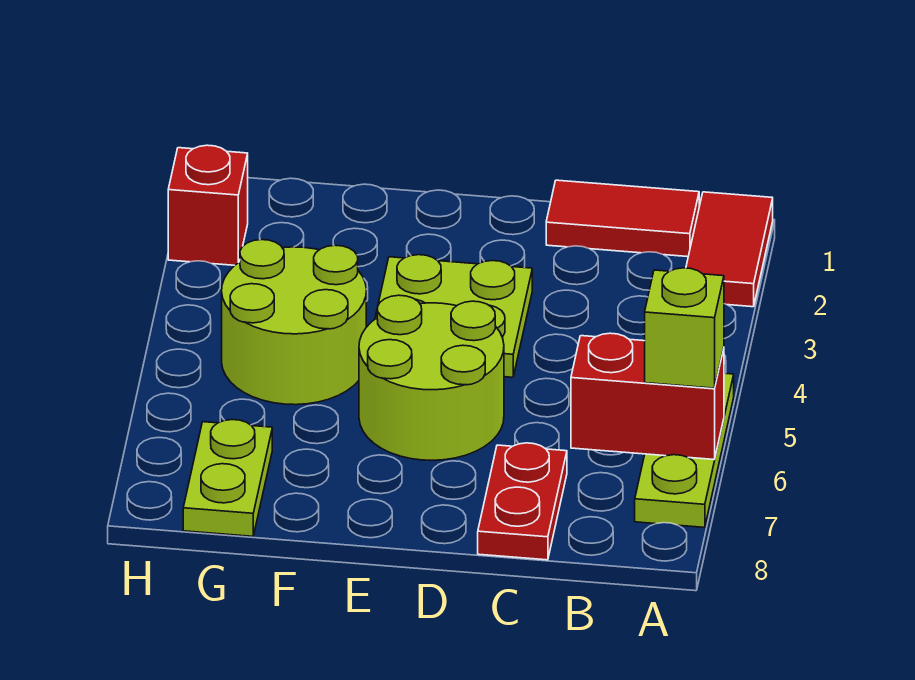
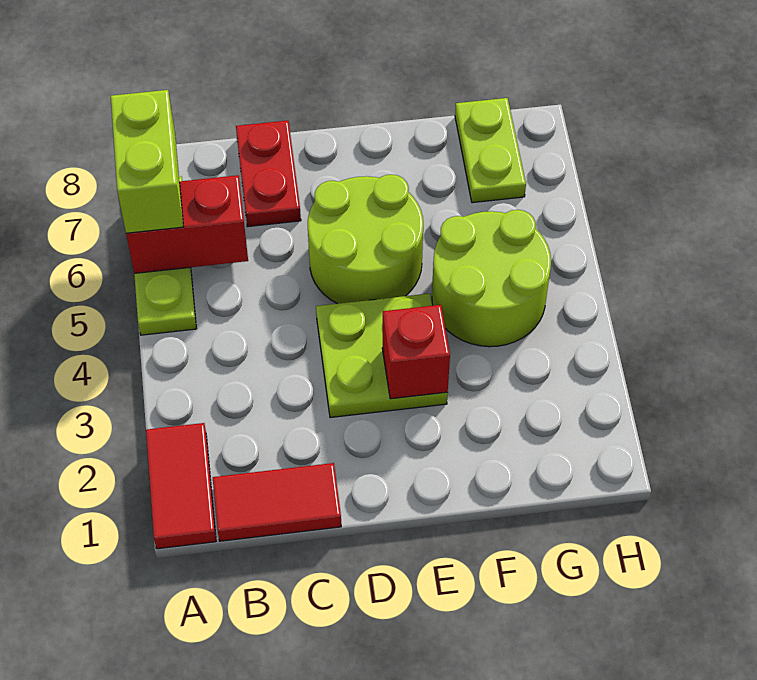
lime 1x1 brick [645,268,724,388] -> lime 1x2 brick [111,90,184,233]
red 1x1 brick [168,145,248,265] -> red 1x1 brick moved to [382,305,450,399]

